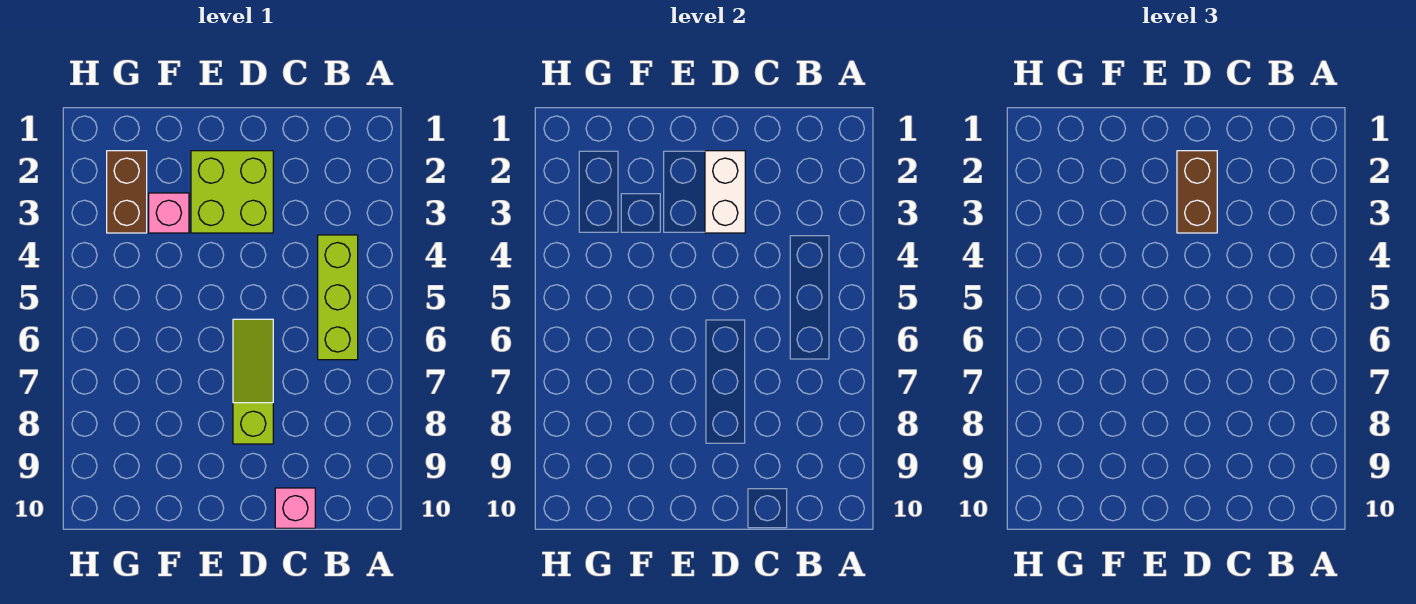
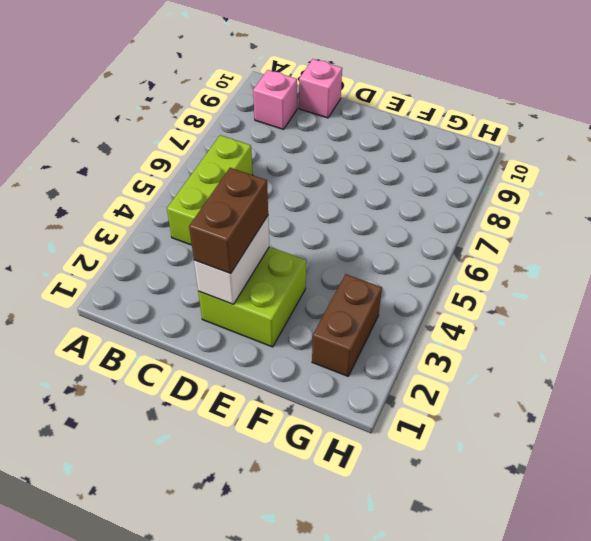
lime 1x3 slope [233,319,273,444] -> none
pink 1x1 brick [149,193,189,233] -> pink 1x1 brick moved to [253,70,297,129]

